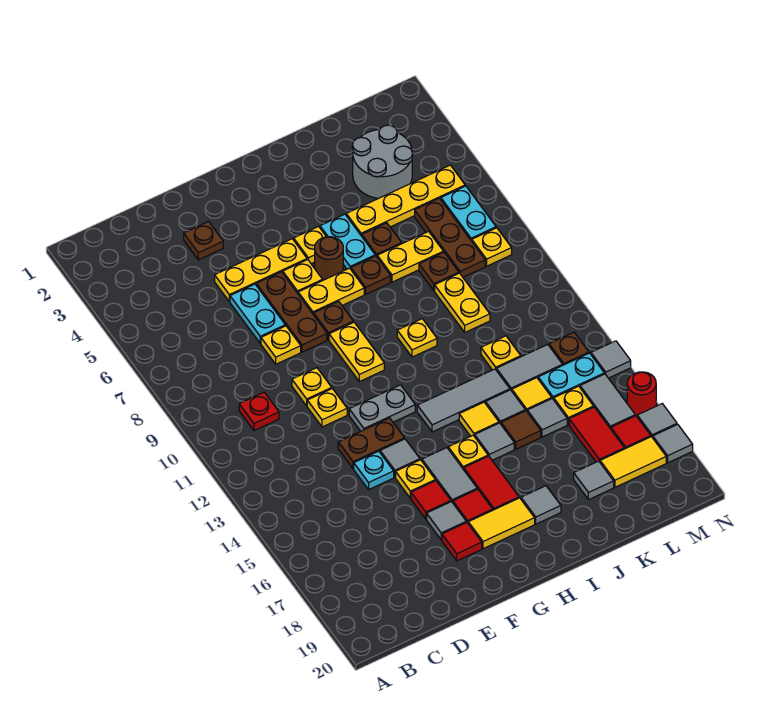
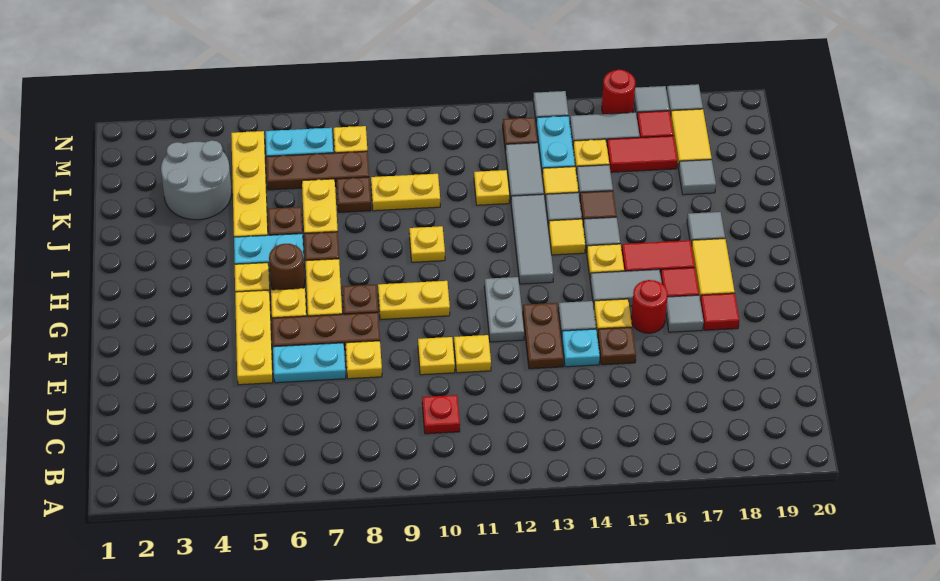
brown 1x1 plate [184,221,223,260] -> brown 1x1 plate moved to [597,327,636,365]
red 1x1 tile [411,481,451,519] -> red 1x1 round brick [631,280,668,333]

